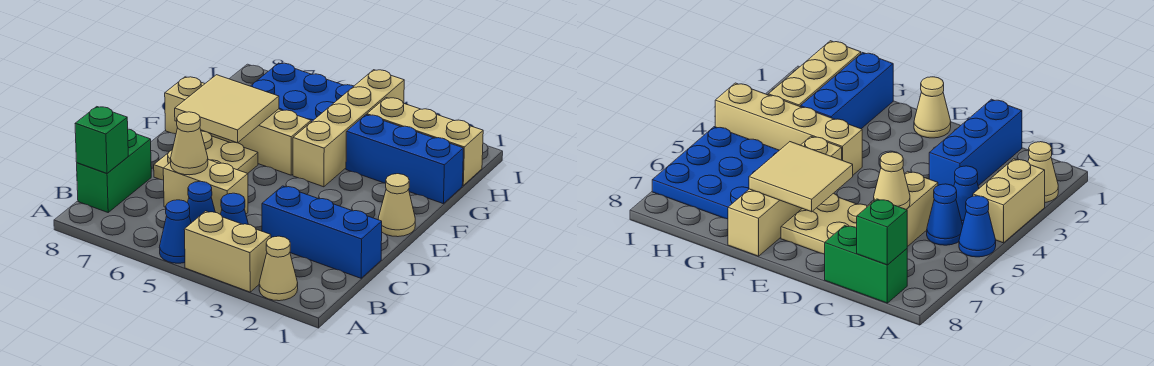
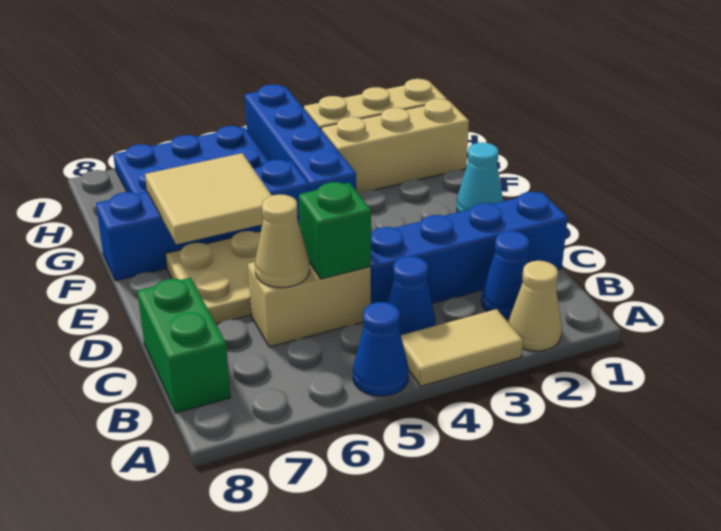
tan 1x2 brick [184,211,271,292] -> tan 1x2 tile [401,309,523,386]
blue 1x1 cone [188,181,215,223] -> blue 1x1 cone moved to [481,231,529,318]
green 1x1 brick [75,107,128,173] -> green 1x1 brick moved to [299,182,371,279]
blue 1x3 brick [262,186,382,278] -> blue 1x4 brick [370,192,568,304]
tan 1x1 cone [378,174,415,237] -> cyan 1x1 cone [457,143,503,212]
tan 1x4 brick [293,70,404,187] -> blue 1x4 brick [245,84,356,192]
tan 1x4 brick [165,77,311,175] -> blue 1x4 brick [96,160,309,281]
blue 1x3 brick [346,115,464,204] -> tan 1x3 brick [321,99,469,193]

